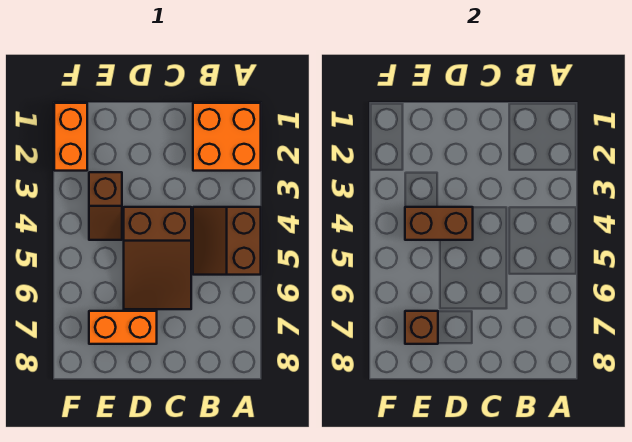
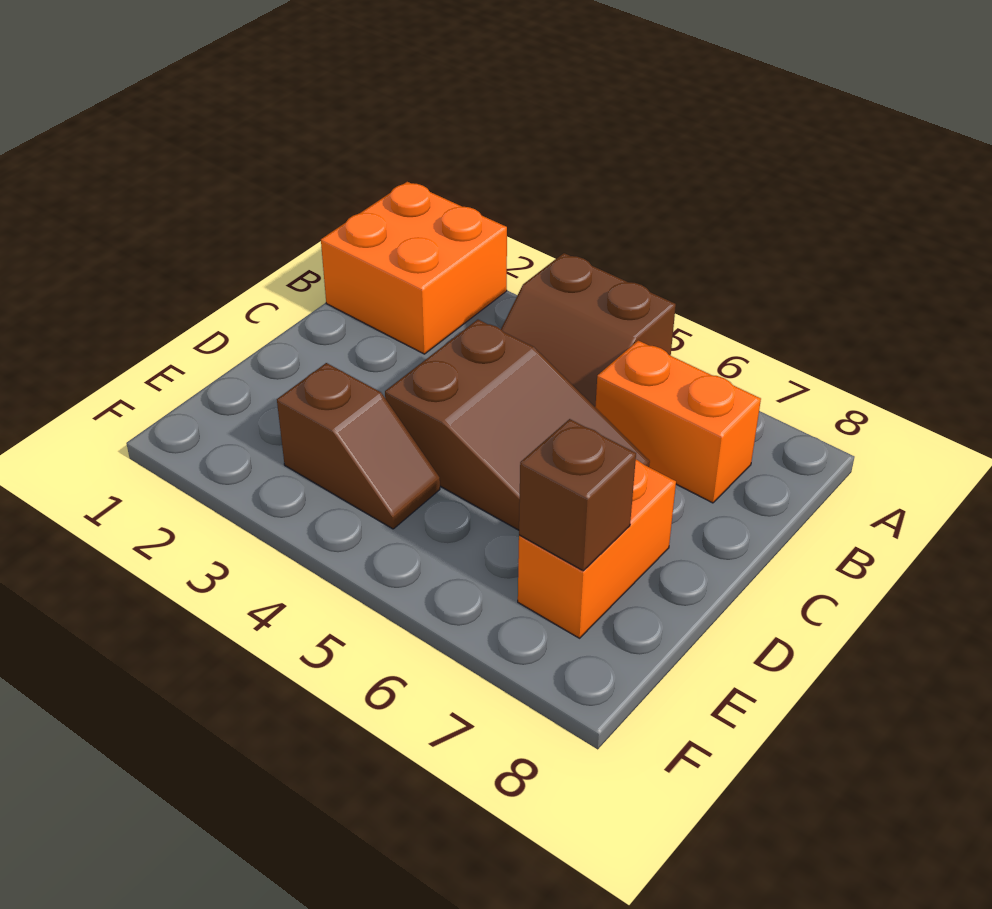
brown 1x2 brick [405,207,473,240] -> none
orange 1x2 brick [54,103,87,171] -> orange 1x2 brick moved to [595,340,761,503]

